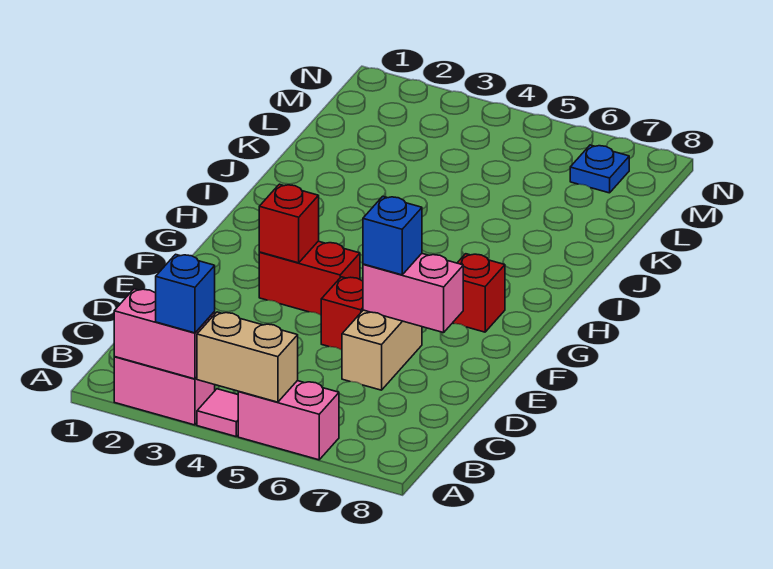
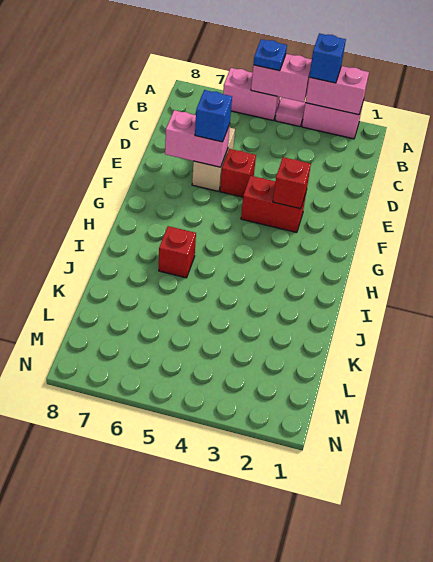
tan 1x2 brick [197,312,298,402] -> pink 1x2 brick [251,54,312,102]
red 1x1 brick [453,254,505,332] -> red 1x1 brick moved to [159,226,196,278]
blue 1x1 plate [570,145,629,193] -> blue 1x1 plate moved to [254,39,287,71]

